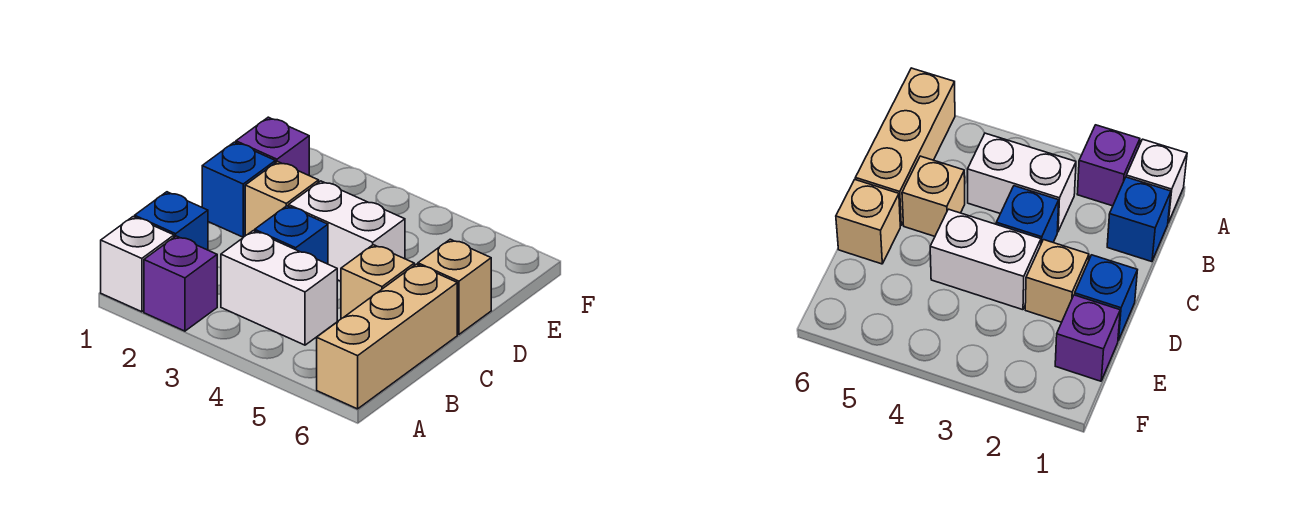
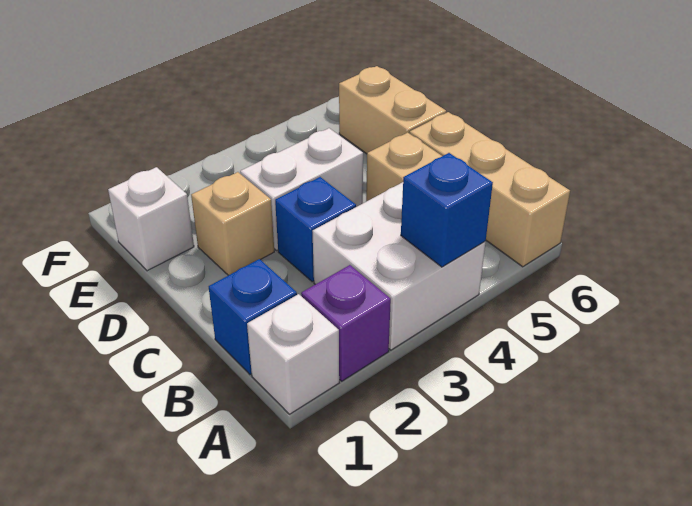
white 1x2 brick [221,231,337,345] -> white 2x2 brick [312,182,485,350]
blue 1x1 brick [202,142,275,237] -> blue 1x1 brick moved to [401,153,493,267]
tan 1x1 brick [418,239,491,334] -> tan 1x2 brick [339,66,446,154]
purple 1x1 brick [236,117,309,175] -> white 1x1 brick [108,167,194,271]

